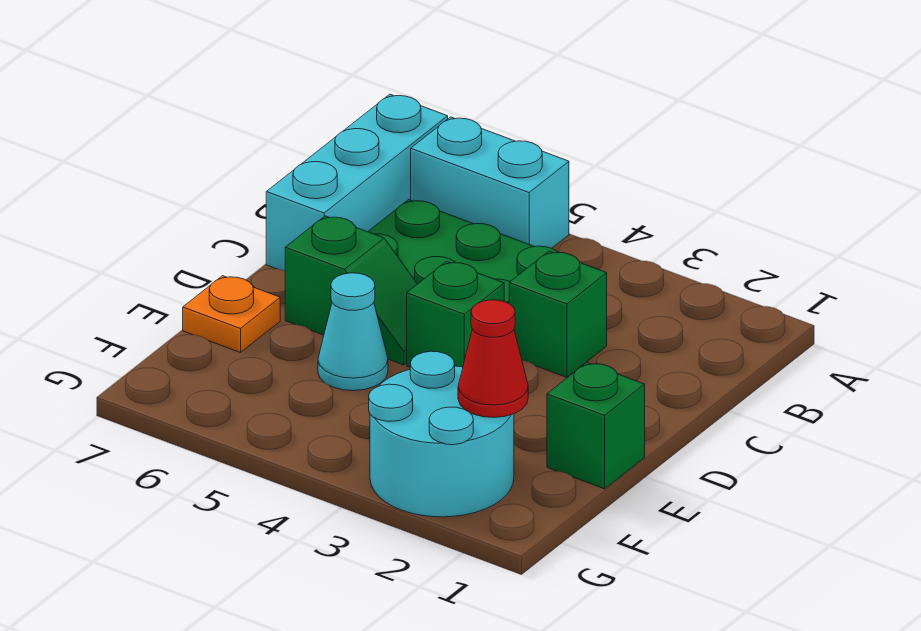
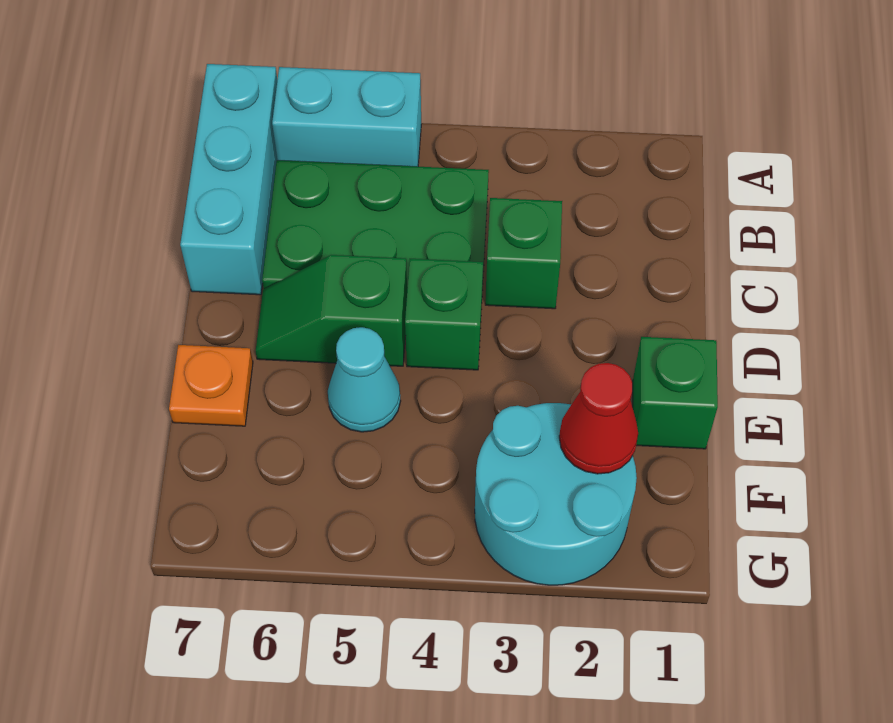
green 1x2 slope [285,216,417,365] -> green 1x2 slope turned to [256,255,407,366]

